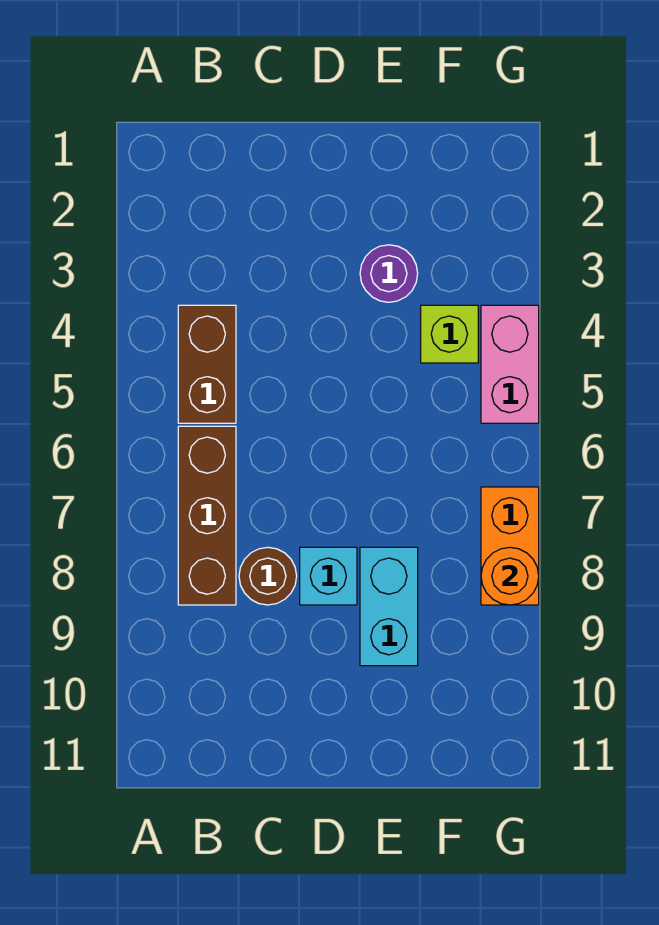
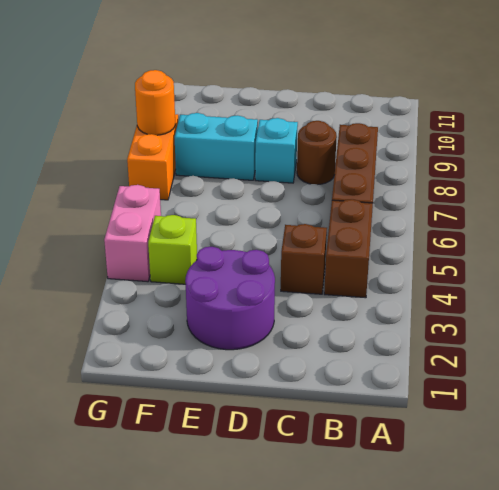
none -> brown 1x1 brick [281,224,327,294]
purple 1x1 round brick [360,245,418,302] -> purple 2x2 round brick [185,247,275,350]
cyan 1x2 brick [360,547,418,666] -> cyan 1x2 brick turned to [175,113,258,180]

